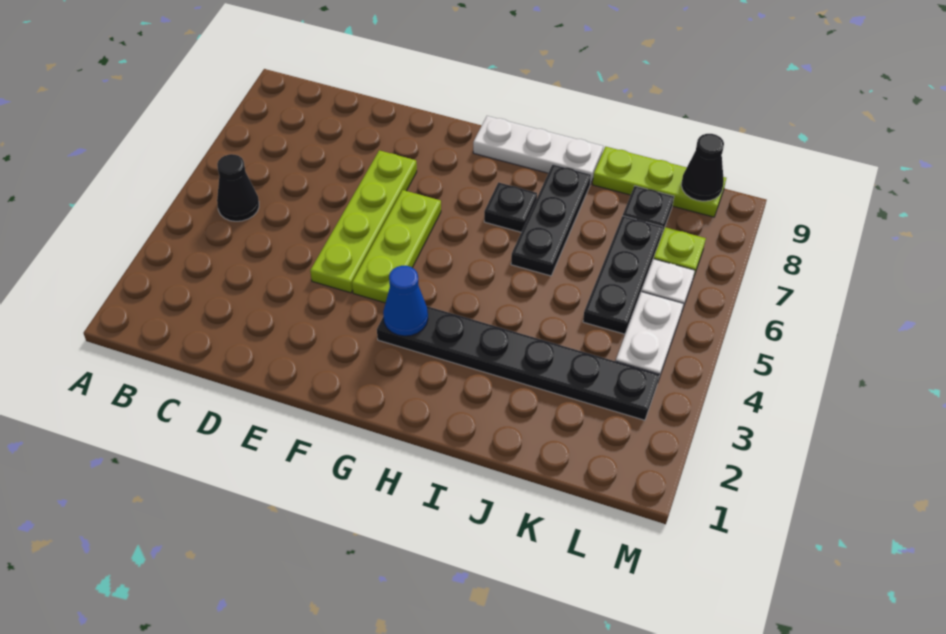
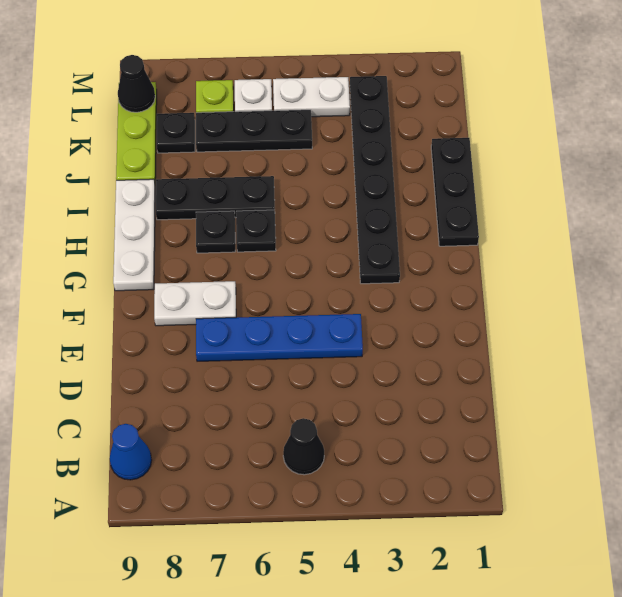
lime 1x4 plate [310,150,417,293] -> blue 1x4 plate [196,314,363,361]
lime 1x3 plate [352,190,441,303] -> none
none -> white 1x2 plate [154,281,236,326]
blue 1x1 cone [383,266,428,336] -> blue 1x1 cone moved to [110,424,152,480]
none -> black 1x3 plate [431,138,479,246]
none -> black 1x1 plate [236,210,276,252]

